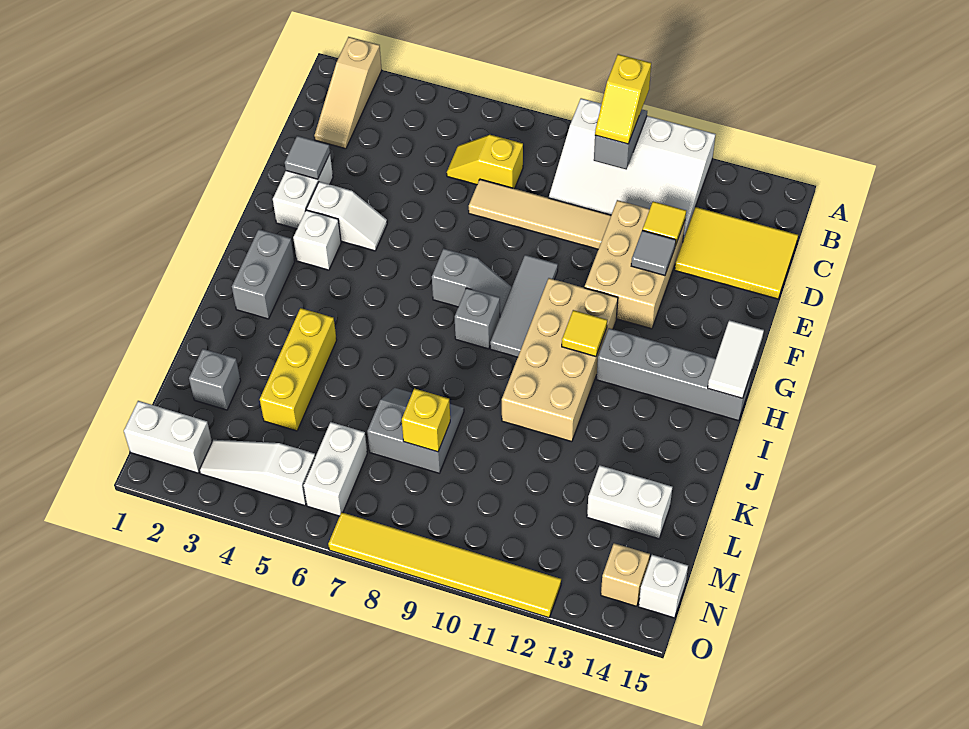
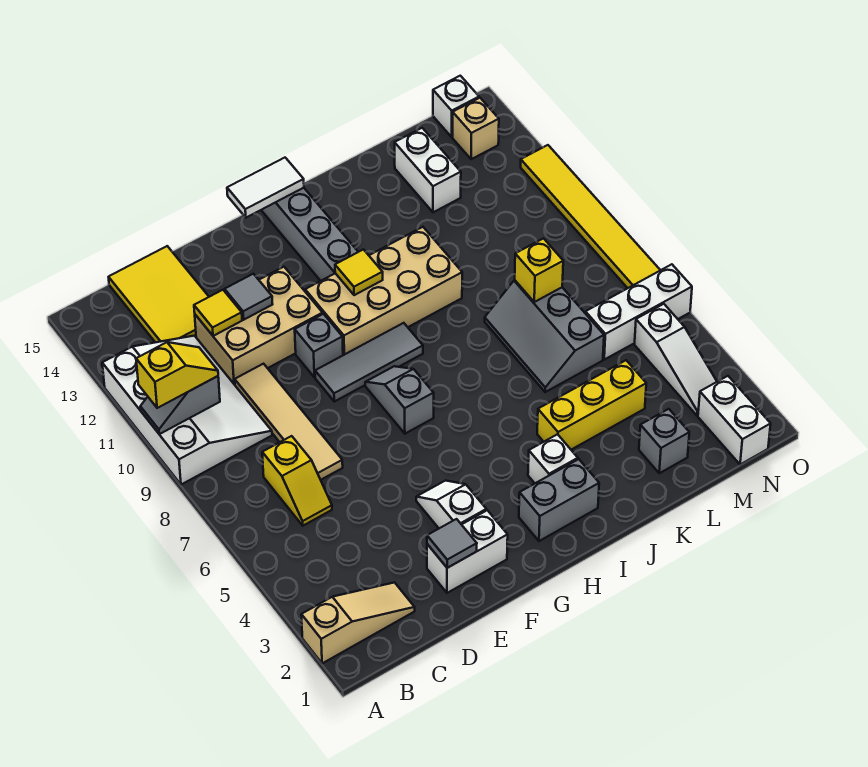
white 1x1 brick [293,210,341,270] -> white 1x1 brick moved to [528,434,578,483]
grey 1x1 brick [455,288,500,349] -> grey 1x1 brick moved to [295,314,343,377]
grey 2x2 slope [367,388,464,473] -> grey 2x3 slope [485,280,604,392]
white 1x2 brick [303,422,367,516] -> white 1x3 brick [585,264,692,360]

